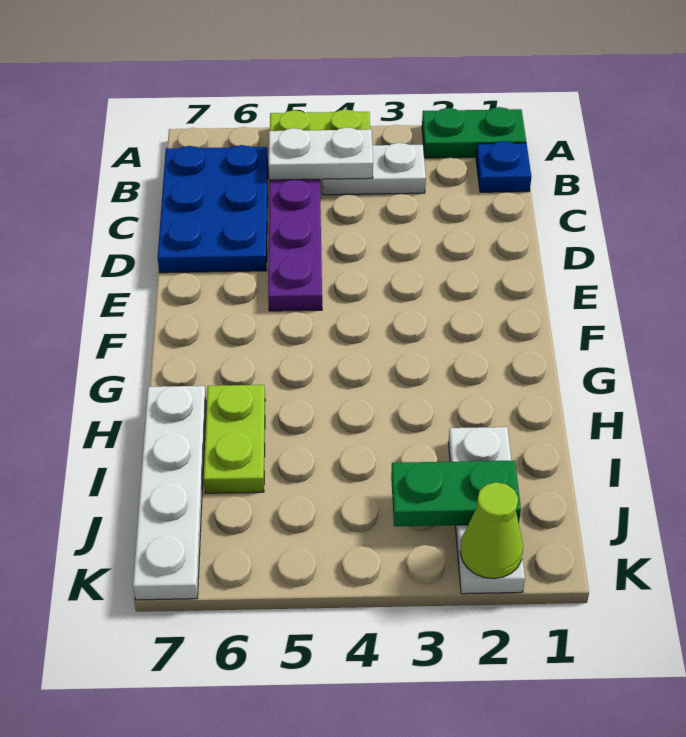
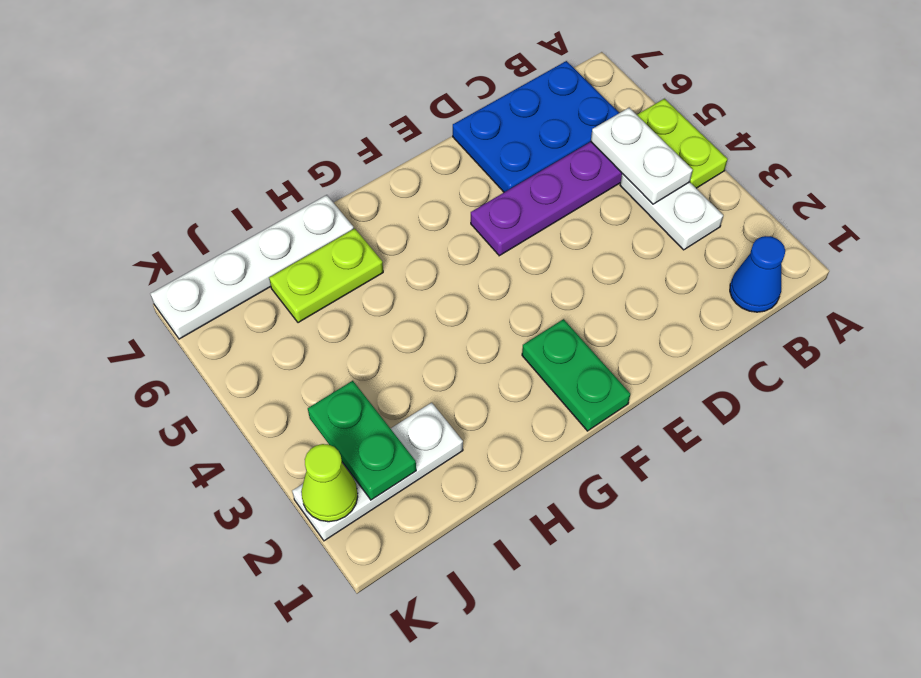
green 1x2 plate [422,107,526,158] -> green 1x2 plate moved to [522,319,630,431]
blue 1x1 plate [476,141,531,192] -> blue 1x1 cone [730,236,785,312]

